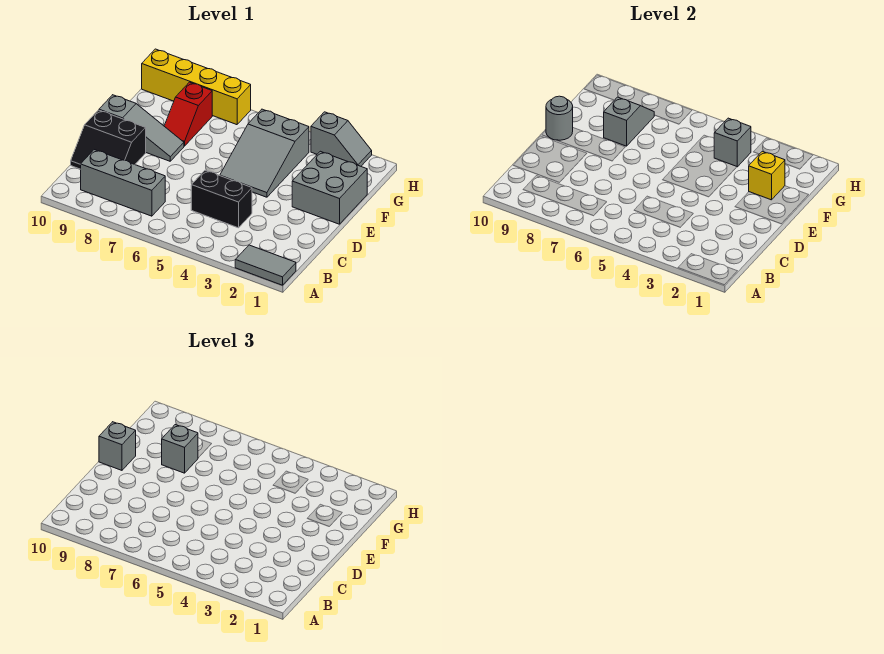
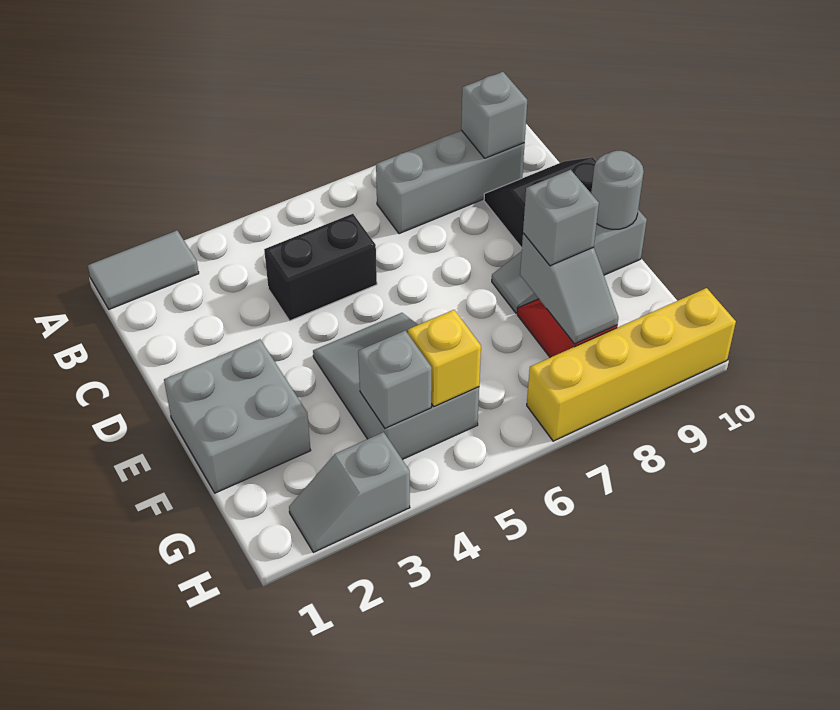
grey 1x1 brick [99,422,136,470] -> grey 1x1 brick moved to [461,72,527,158]
yellow 1x1 brick [749,151,785,200] -> yellow 1x1 brick moved to [408,310,481,406]

